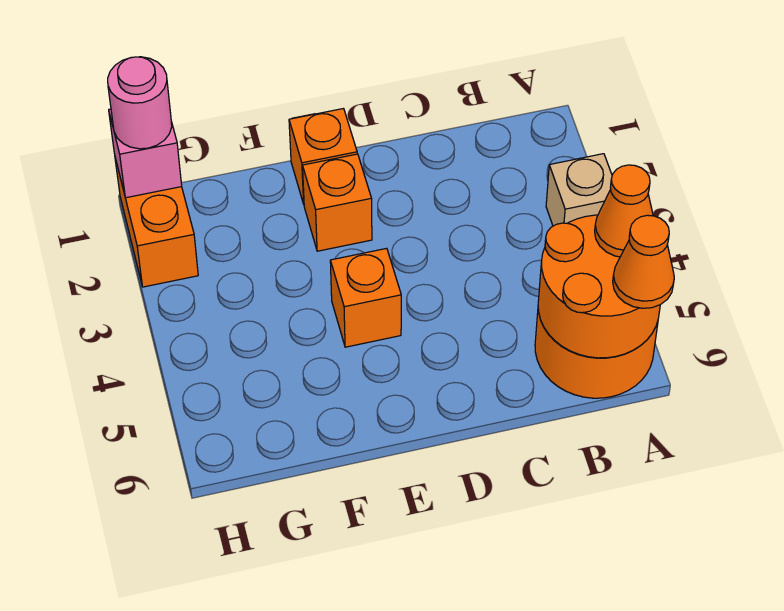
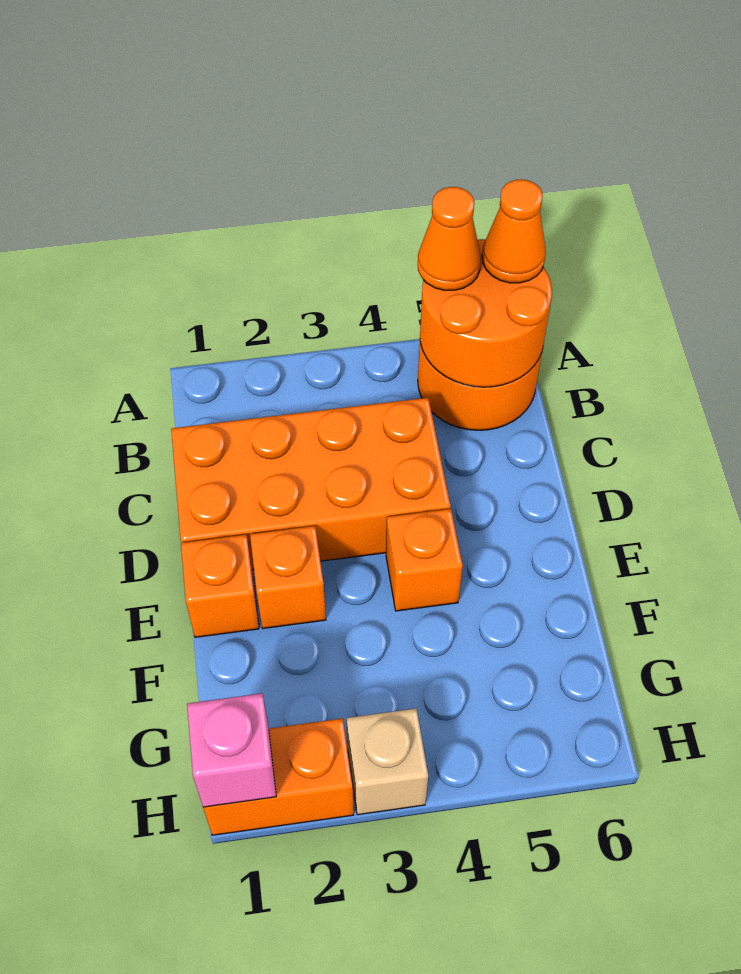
tan 1x1 brick [546,154,612,226] -> tan 1x1 brick moved to [347,708,428,815]
none -> orange 2x4 brick [171,398,451,570]
pink 1x1 round brick [108,57,172,149] -> none

